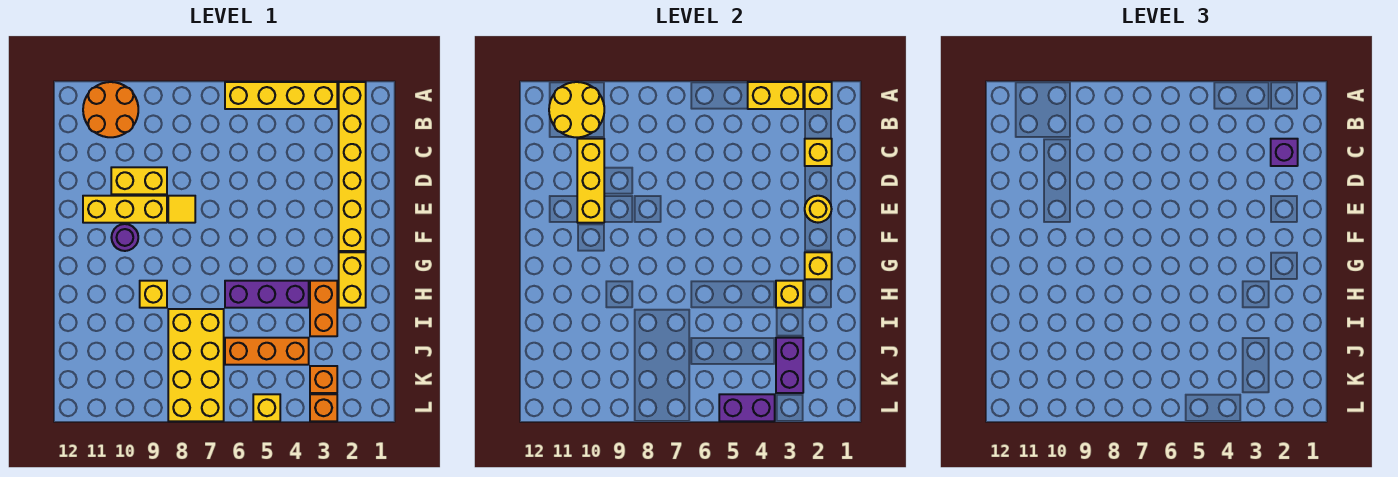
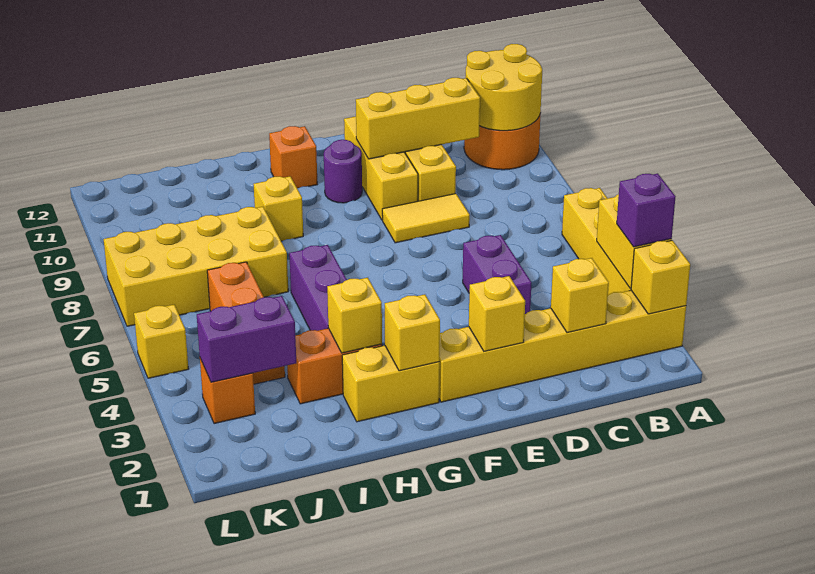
purple 1x1 brick [1271,139,1298,166] -> purple 1x1 brick moved to [617,173,676,247]
yellow 1x1 round brick [805,196,832,223] -> yellow 1x1 brick [469,276,525,351]
yellow 1x1 tile [168,196,195,223] -> yellow 1x2 tile [382,194,470,243]
orange 1x1 brick [310,394,337,421] -> orange 1x1 brick moved to [269,126,317,188]
purple 1x2 brick [719,394,775,421] -> purple 1x2 brick moved to [463,235,531,314]

